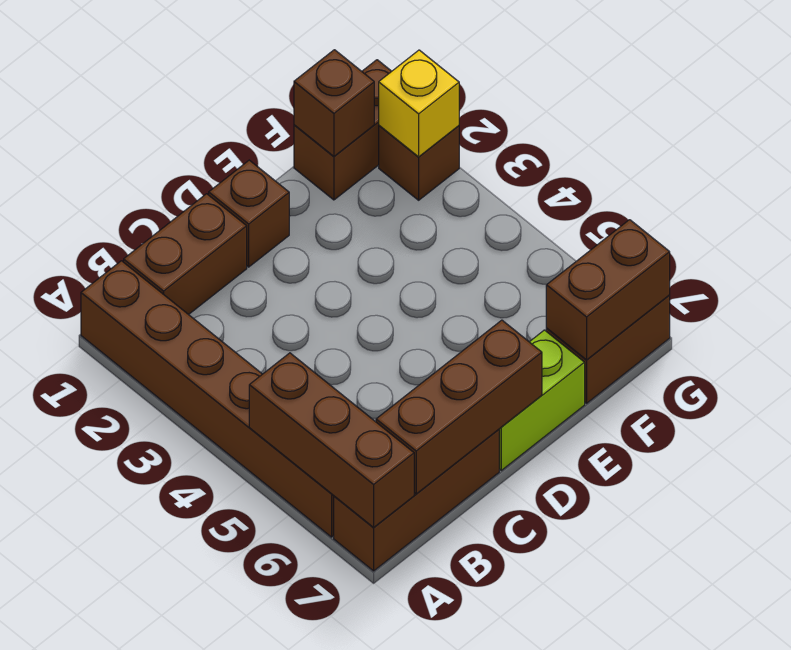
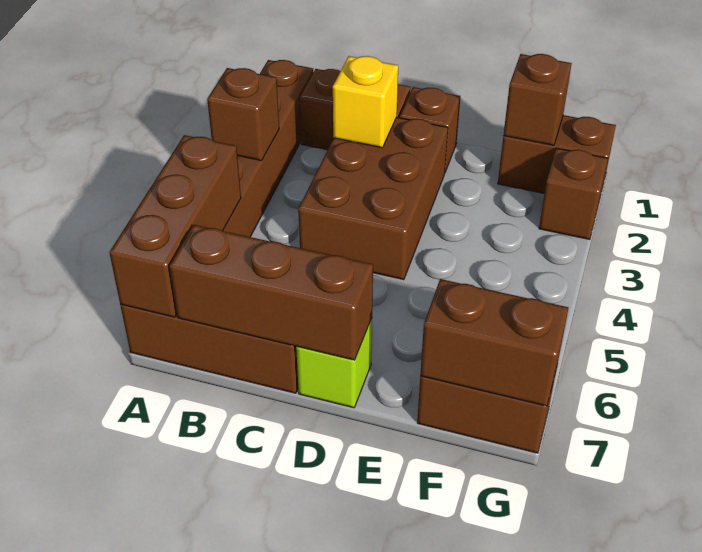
none -> brown 1x1 brick [207,68,279,161]
none -> brown 2x3 brick [298,117,448,280]
lime 1x2 brick [499,330,585,470] -> lime 1x1 brick [296,318,372,408]
yellow 1x1 brick [379,50,459,157] -> yellow 1x1 brick moved to [333,56,398,148]

